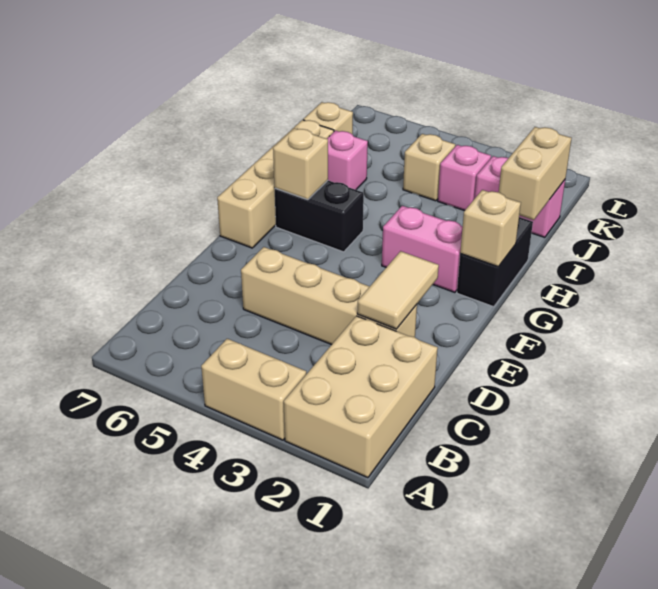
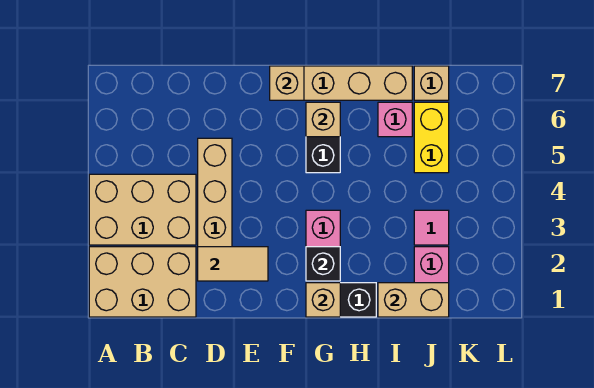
tan 1x2 brick [201,339,306,440] -> tan 2x3 brick [89,174,196,245]
none -> black 1x1 brick [306,247,340,281]
pink 1x1 brick [438,145,491,211] -> pink 1x1 tile [414,210,449,245]
tan 1x1 brick [403,134,455,201] -> tan 1x1 brick moved to [270,66,304,100]
none -> yellow 1x2 brick [414,102,449,173]

